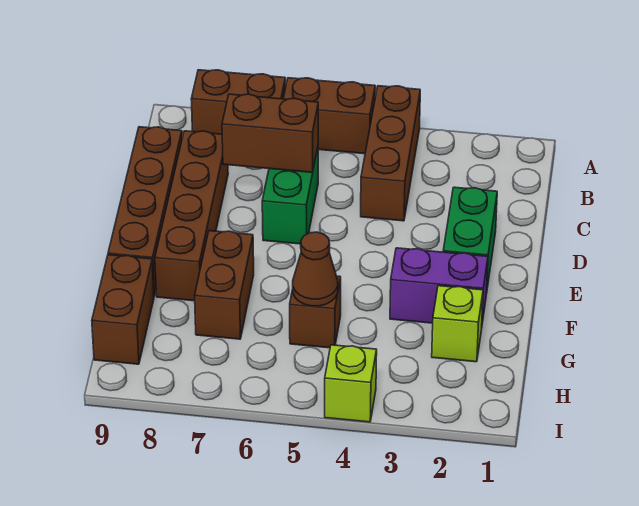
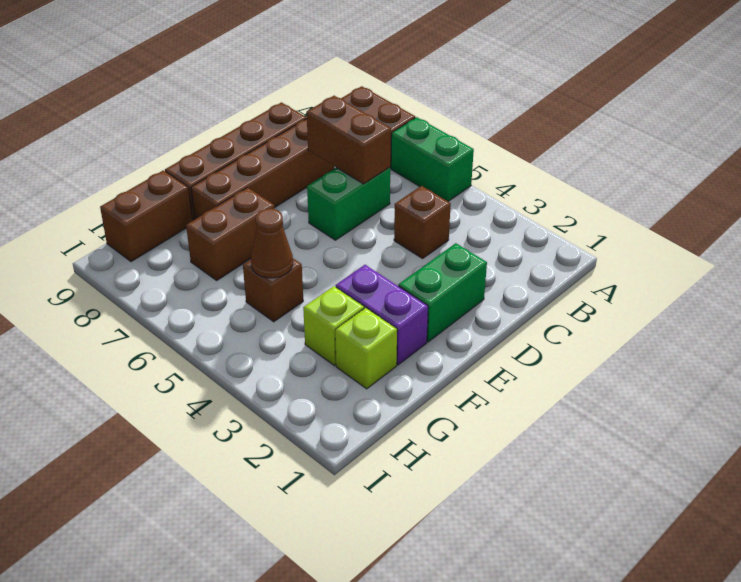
brown 1x3 brick [361,86,420,221] -> brown 1x1 brick [394,186,451,259]
brown 1x2 brick [283,78,375,154] -> green 1x2 brick [391,117,474,202]
lime 1x1 brick [325,345,377,422] -> lime 1x1 brick moved to [303,286,364,366]

